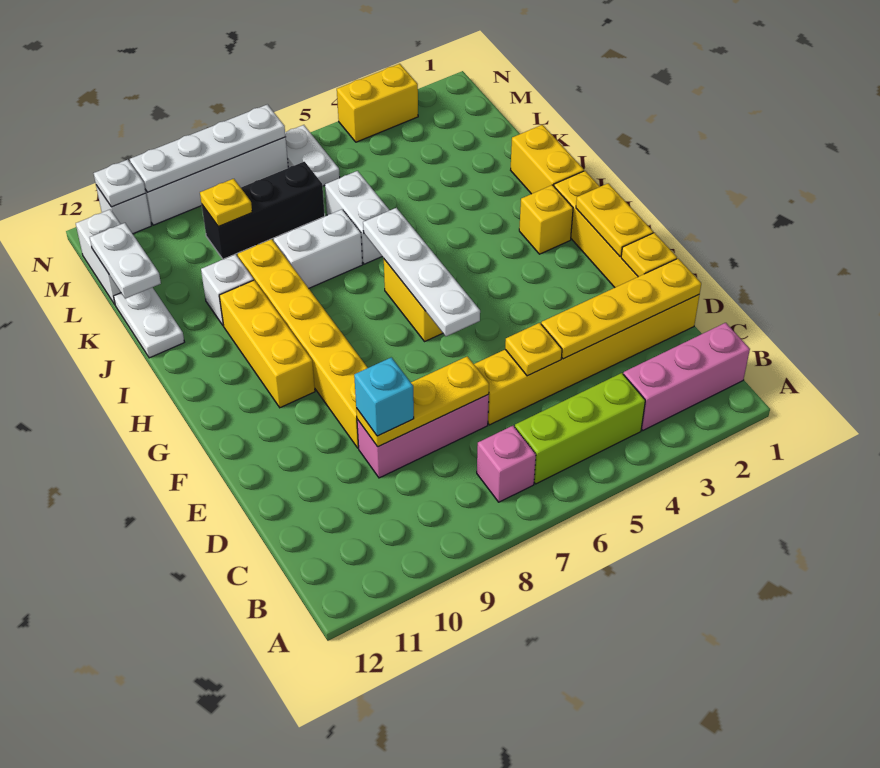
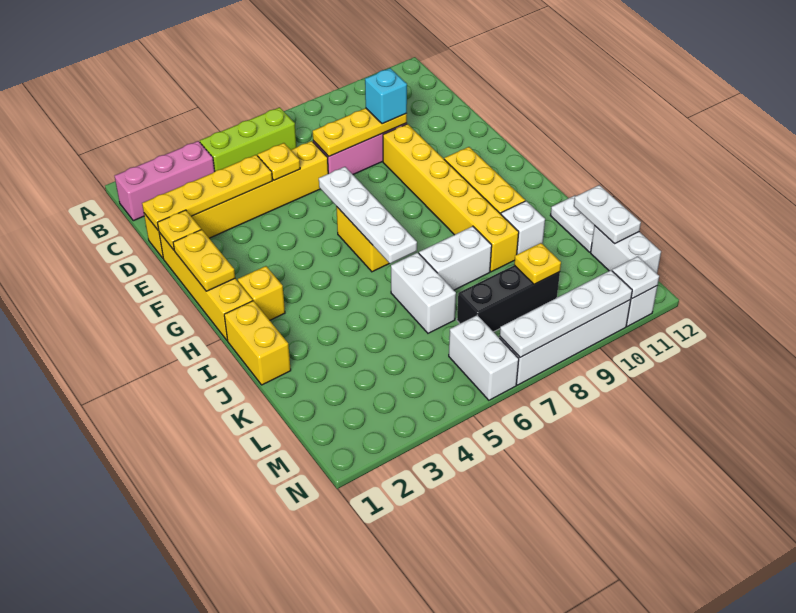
pink 1x1 brick [477,426,536,502] -> none
white 1x2 plate [285,125,340,186] -> white 1x2 brick [449,315,519,400]
yellow 1x2 brick [337,64,418,142] -> none

